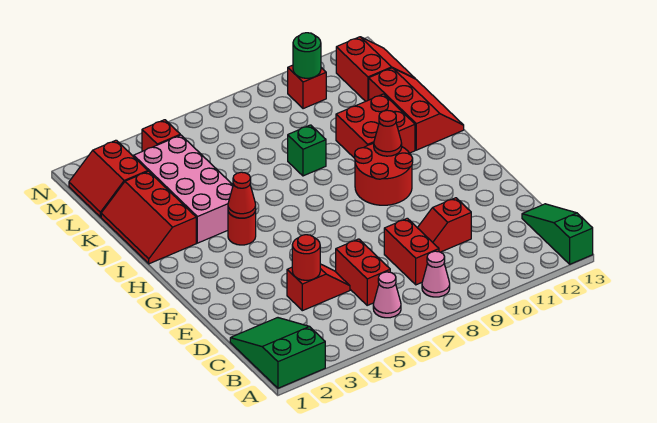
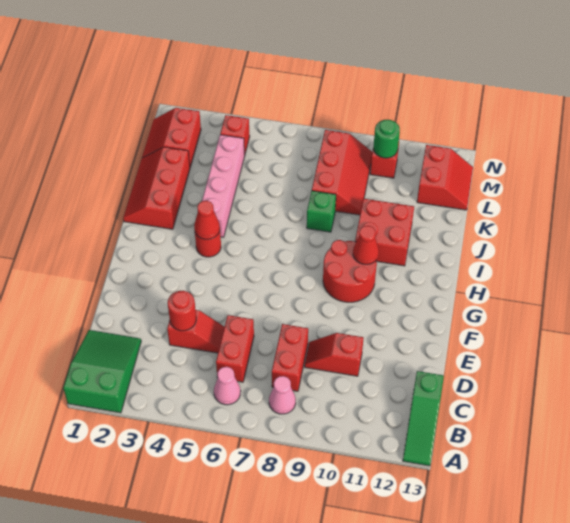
green 1x3 slope [522,204,593,264] -> green 1x3 slope turned to [403,371,444,466]
pink 2x4 brick [134,135,233,243] -> pink 1x4 brick [202,135,245,237]
red 2x3 slope [369,68,464,150] -> red 2x3 slope moved to [312,130,372,215]

